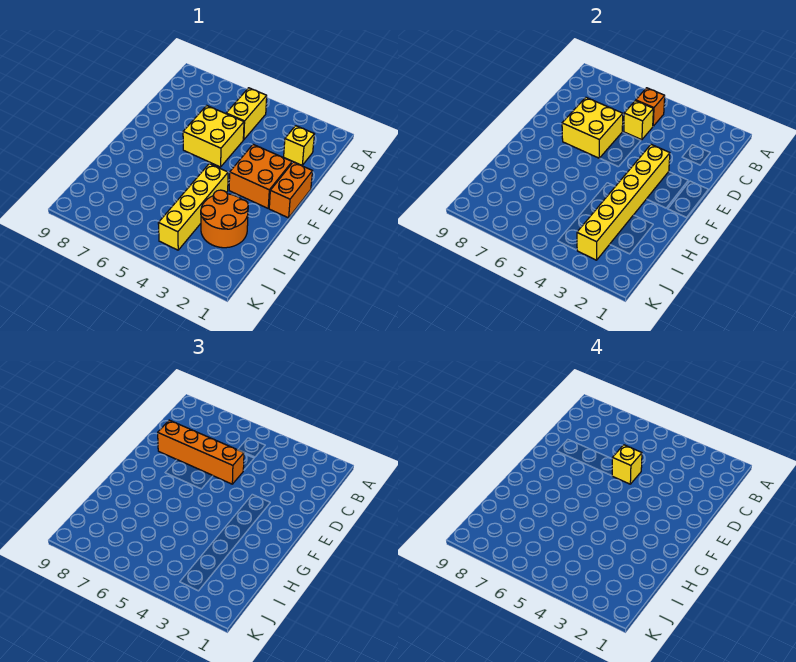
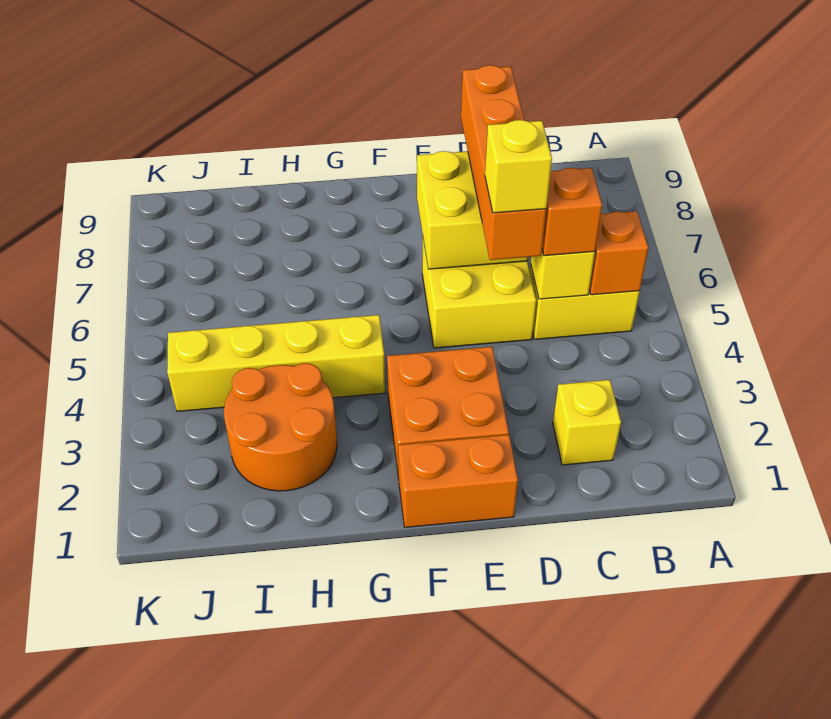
none -> orange 1x1 brick [542,168,602,256]
yellow 1x6 brick [577,144,670,260] -> none

